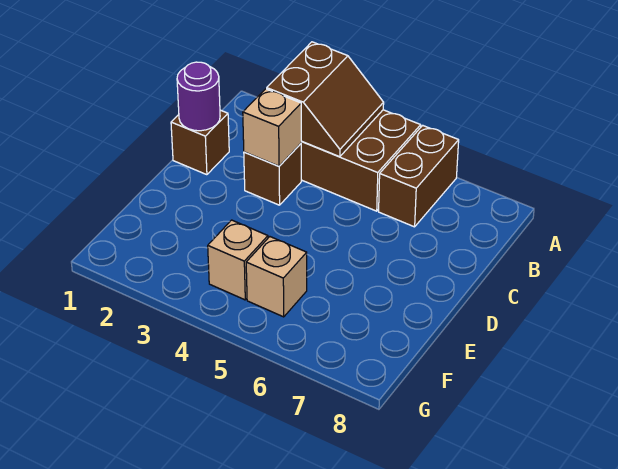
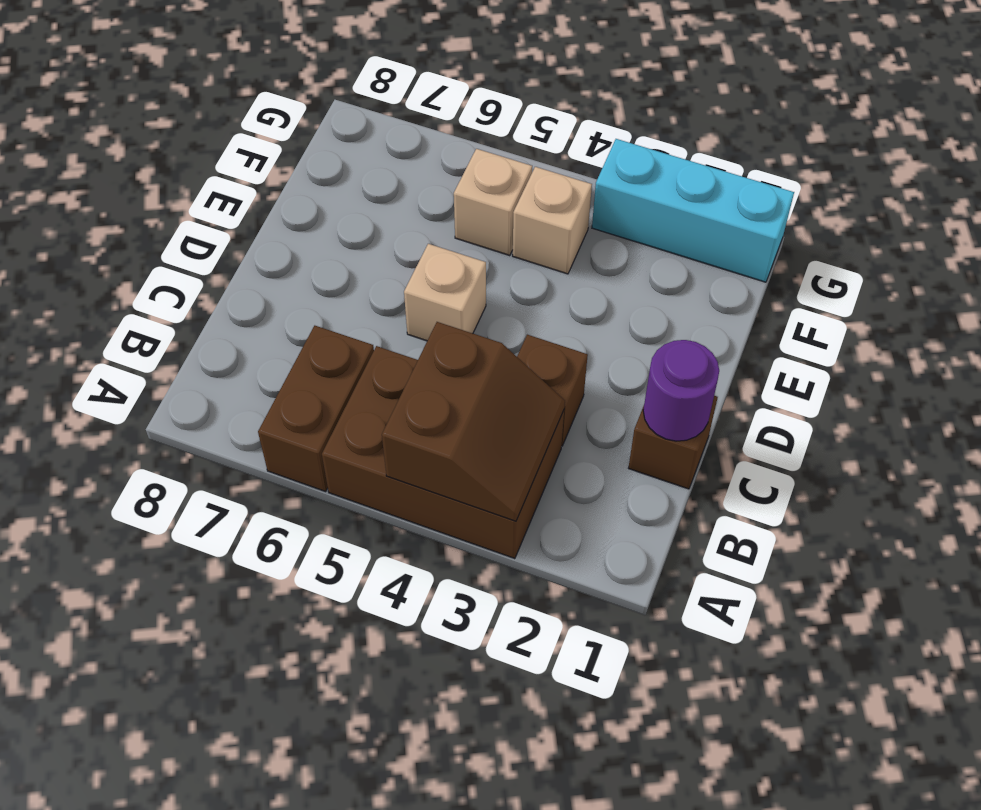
brown 2x2 slope [267,42,384,157] -> brown 2x2 slope turned to [382,322,565,521]
tan 1x1 brick [243,89,302,166] -> tan 1x1 brick moved to [404,244,486,341]
none -> cyan 1x3 brick [592,139,794,282]

